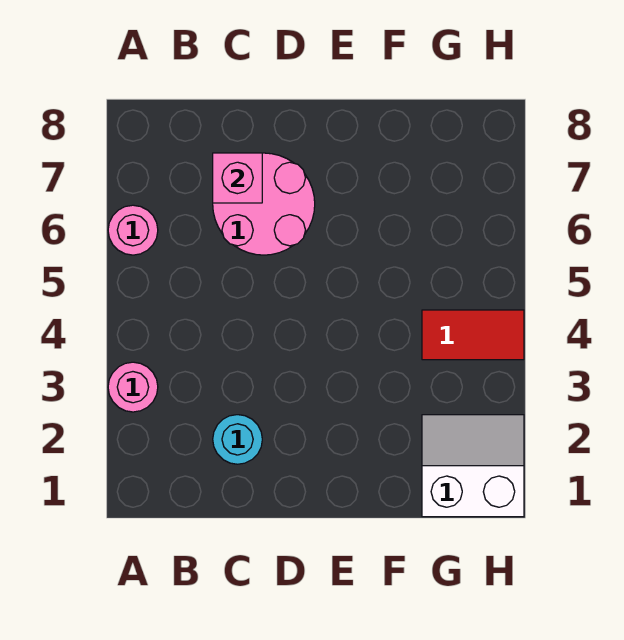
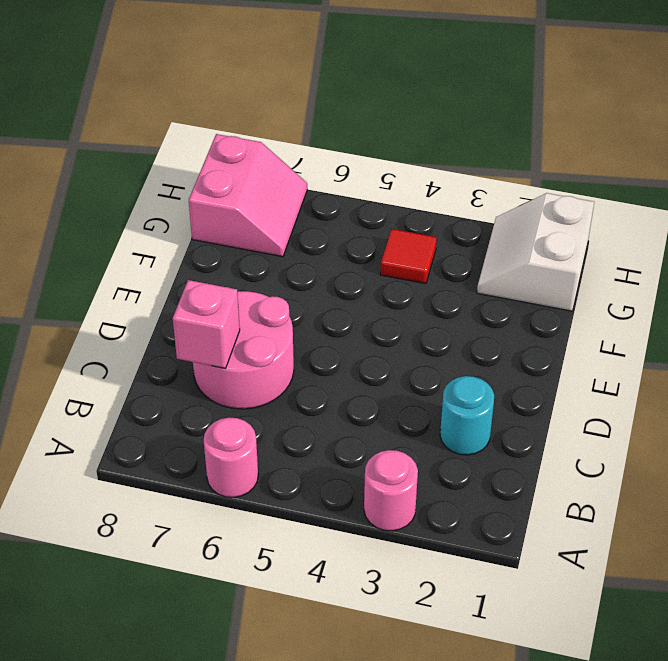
red 1x2 tile [422,310,524,360] -> red 1x1 tile [380,229,437,284]
none -> pink 2x2 slope [189,134,307,257]

